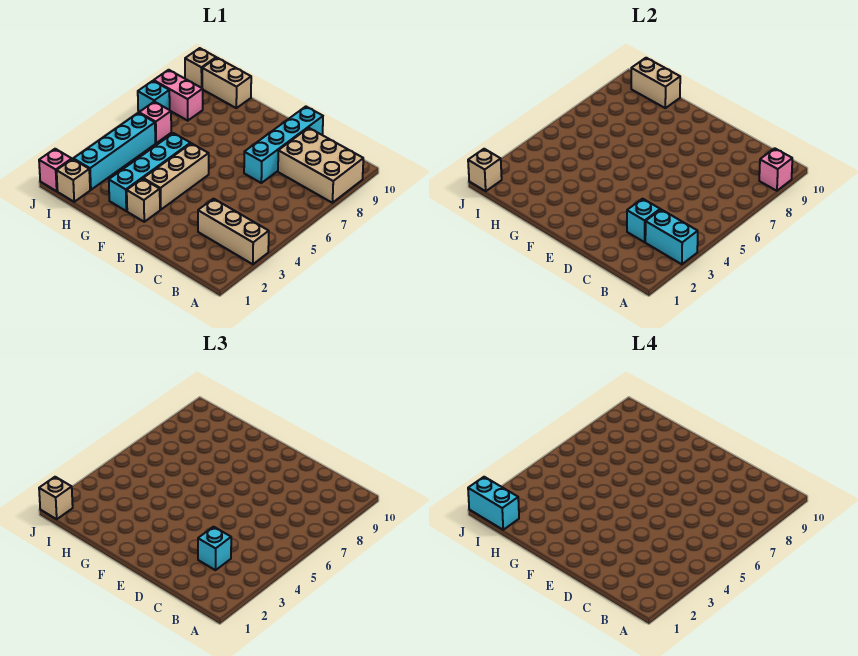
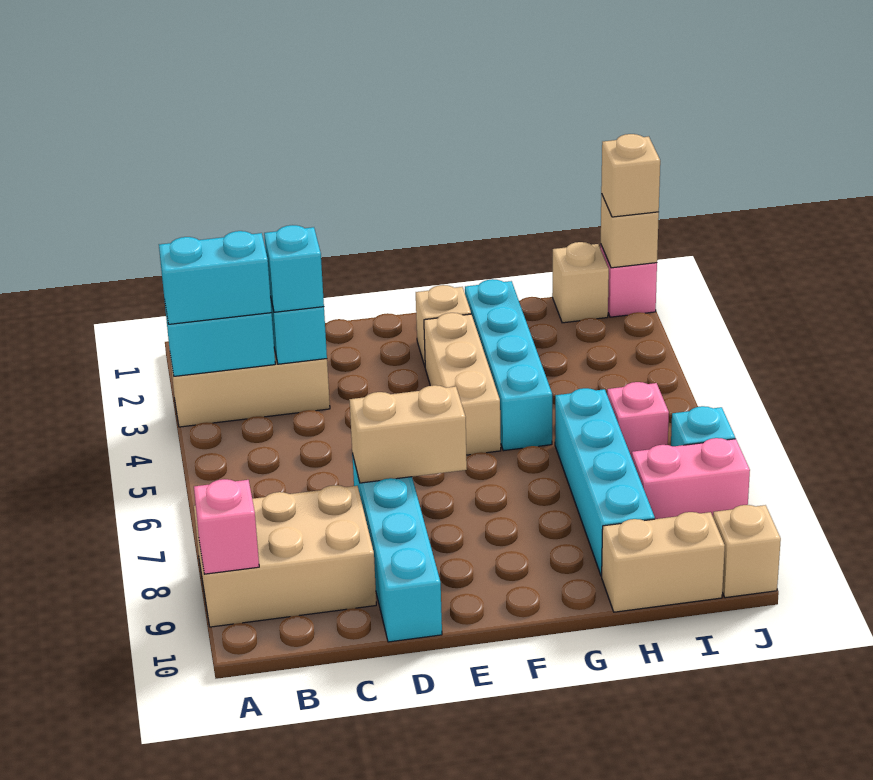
tan 1x2 brick [631,58,680,108] -> tan 1x2 brick moved to [349,385,467,483]
cyan 1x2 brick [468,477,519,530] -> cyan 1x2 brick moved to [159,231,272,324]
cyan 1x4 brick [74,113,155,190] -> cyan 1x4 brick moved to [555,388,655,576]

